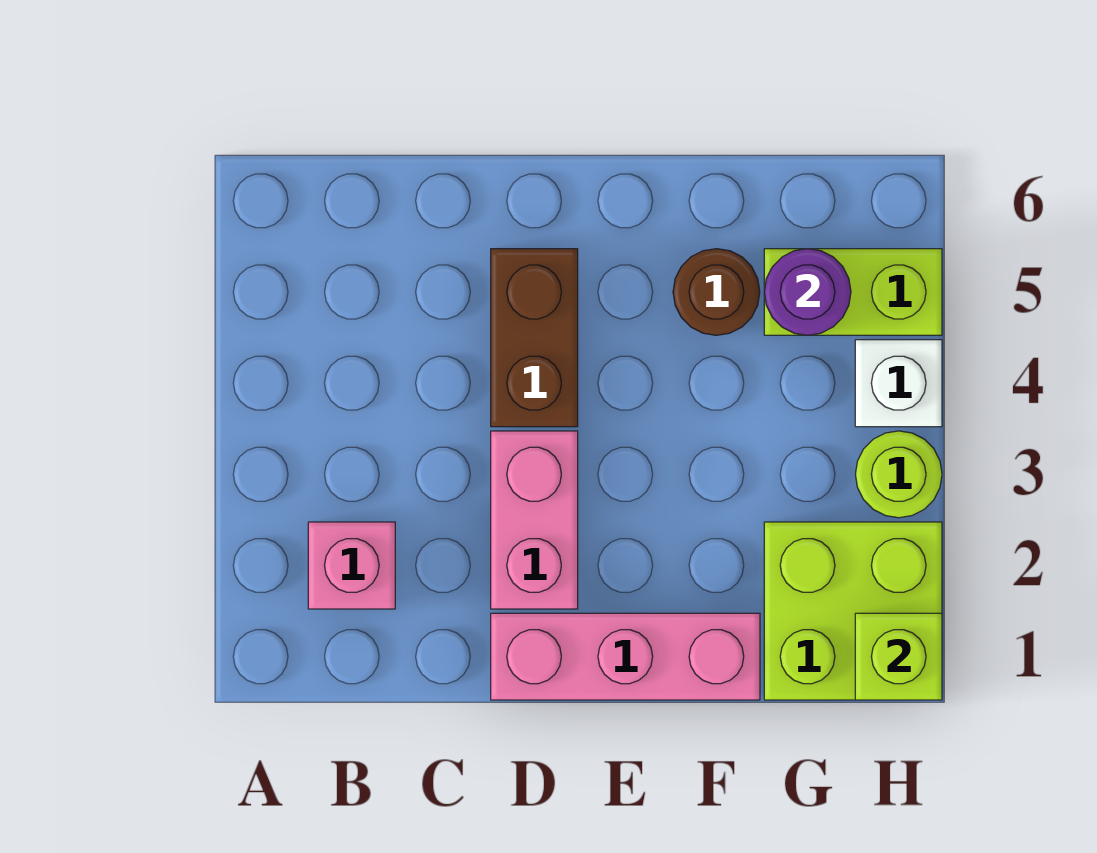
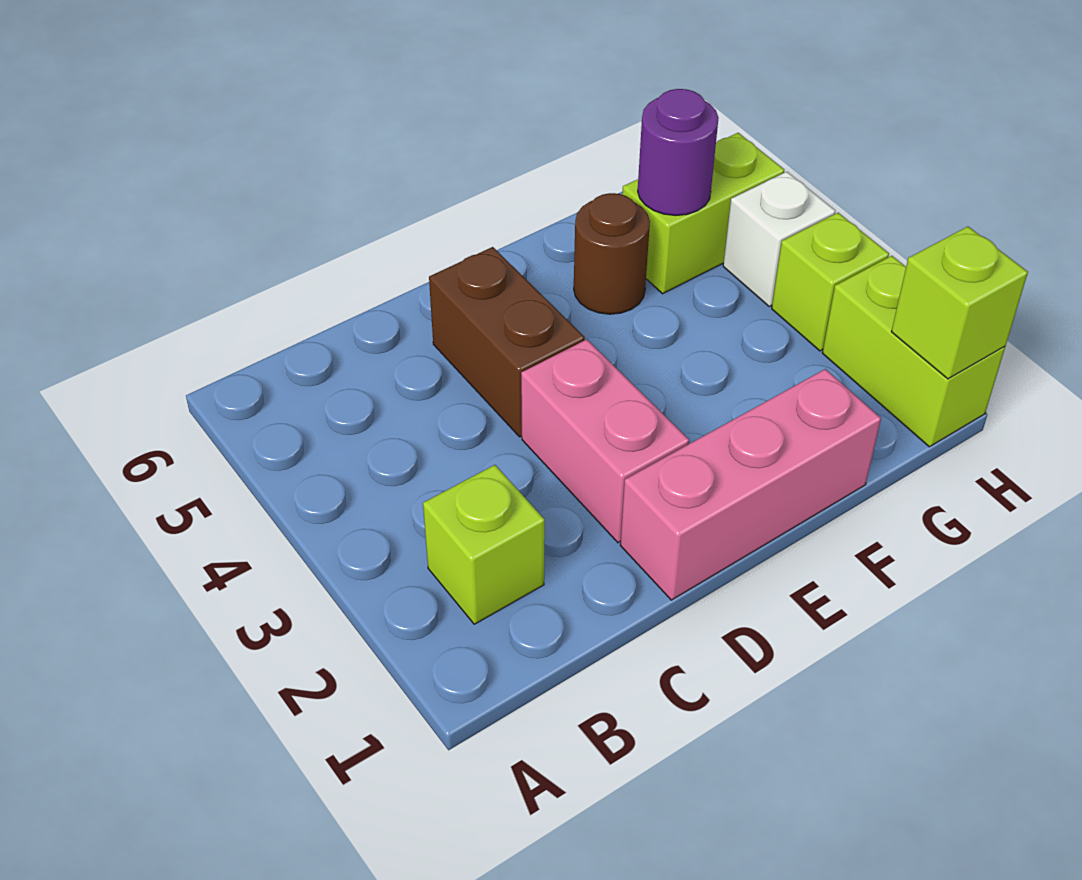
pink 1x1 brick [308,522,395,609] -> lime 1x1 brick [423,465,545,624]
lime 2x2 brick [764,522,942,700] -> lime 1x2 brick [822,256,1005,447]
lime 1x1 round brick [855,431,942,518] -> lime 1x1 brick [772,213,889,351]

